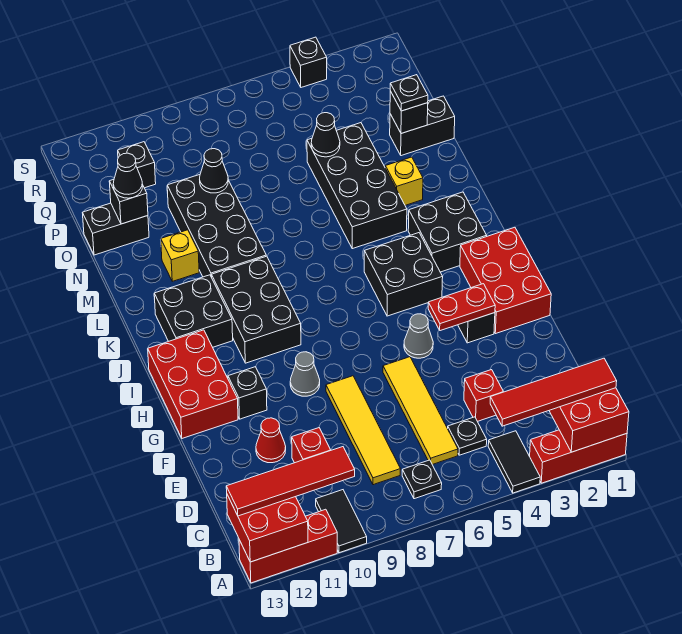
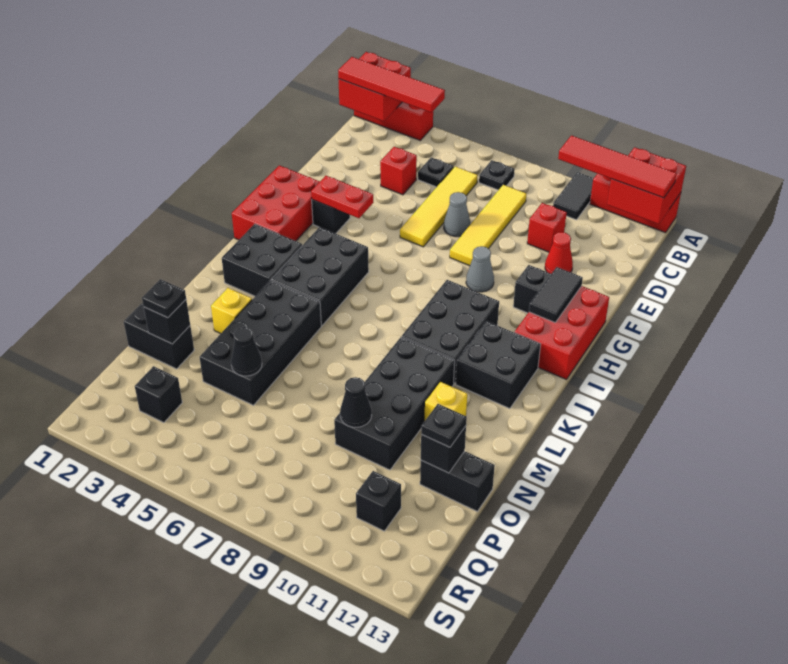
black 1x2 tile [488,431,540,493] -> black 1x2 tile moved to [529,267,583,322]
grey 1x1 cone [404,314,433,358] -> grey 1x1 cone moved to [444,192,471,237]
black 2x2 brick [364,233,443,316] -> black 2x3 brick [271,227,369,326]
black 1x1 cone [113,153,143,198] -> black 1x1 plate [421,404,467,447]
black 1x1 brick [290,37,327,87] -> black 1x1 brick moved to [135,366,182,423]

